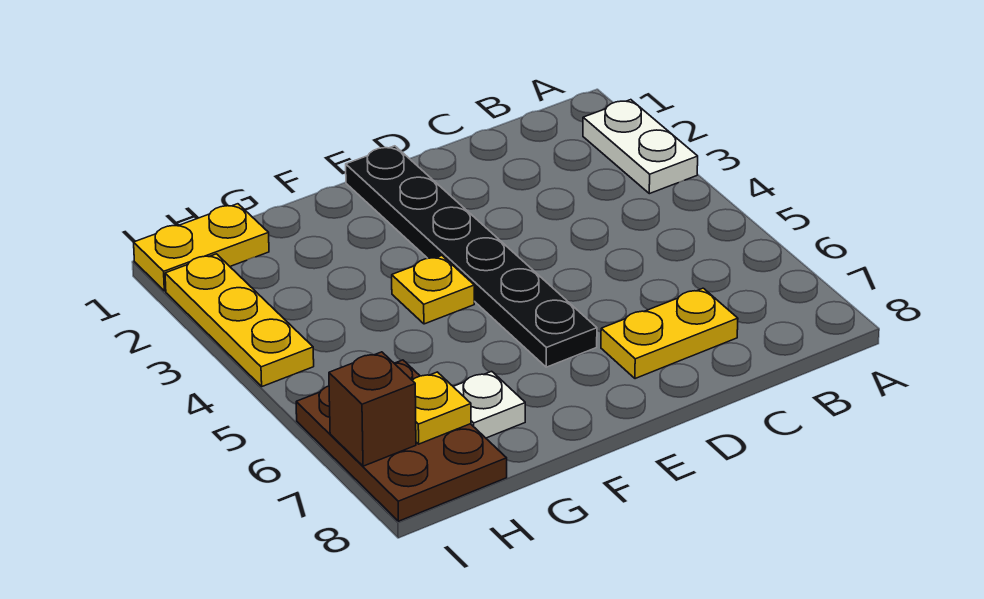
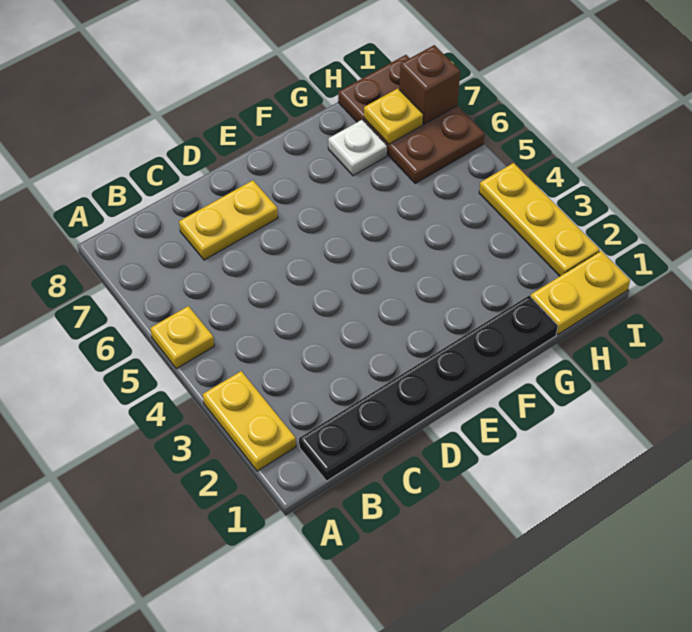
white 1x2 plate [583,100,698,194] -> yellow 1x2 plate [203,371,296,471]
black 1x6 plate [346,146,597,367] -> black 1x6 plate turned to [299,296,558,481]
yellow 1x1 plate [392,256,474,324] -> yellow 1x1 plate moved to [150,306,214,369]

